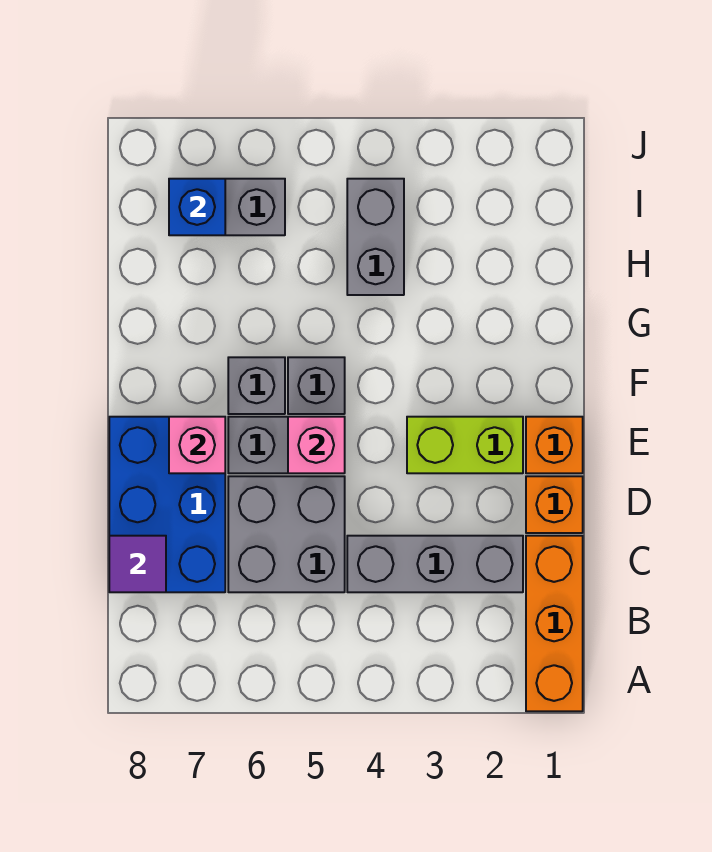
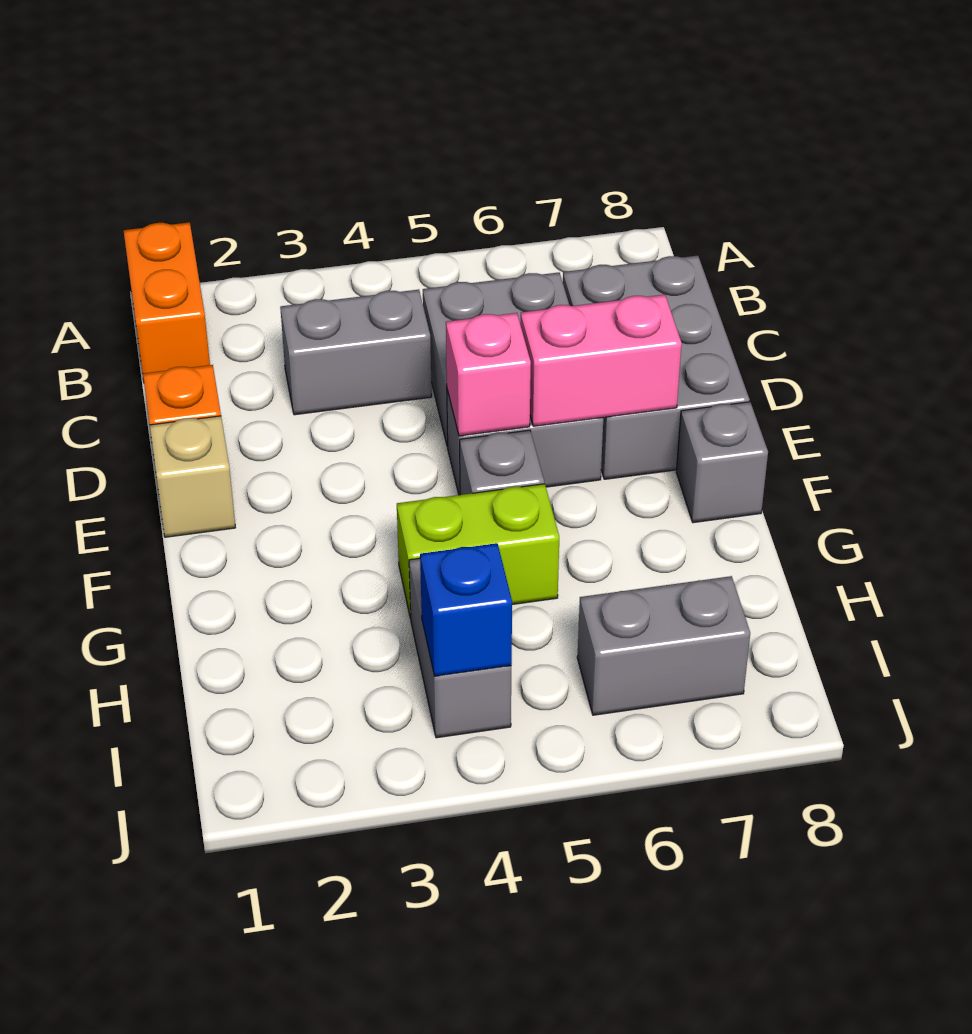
orange 1x3 brick [526,536,583,711] -> orange 1x2 brick [123,222,210,380]
grey 1x3 brick [347,536,523,592] -> grey 1x2 brick [280,290,432,415]
blue 2x3 brick [109,417,225,592] -> grey 2x3 brick [563,256,749,479]
purple 1x1 tile [109,536,166,592] -> none
orange 1x1 brick [526,417,583,473] -> tan 1x1 brick [150,416,235,537]
lime 1x2 brick [407,417,523,473] -> lime 1x2 brick moved to [397,484,559,618]
pink 1x1 brick [169,417,225,473] -> pink 1x2 brick [520,295,682,426]
grey 1x1 brick [228,357,285,414] -> grey 1x1 brick moved to [676,402,768,523]
blue 1x1 brick [169,179,225,235] -> blue 1x1 brick moved to [420,543,512,676]

